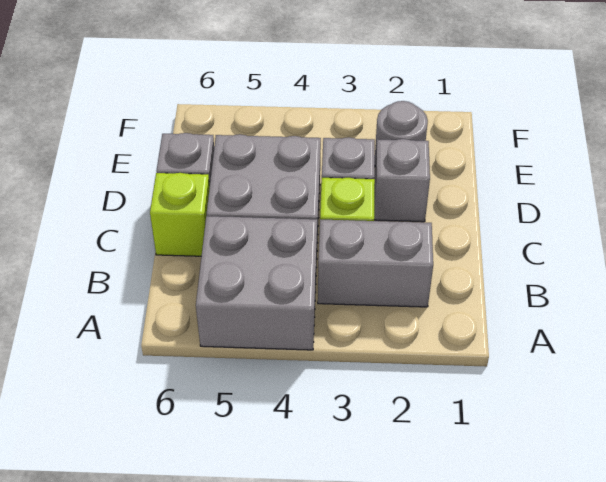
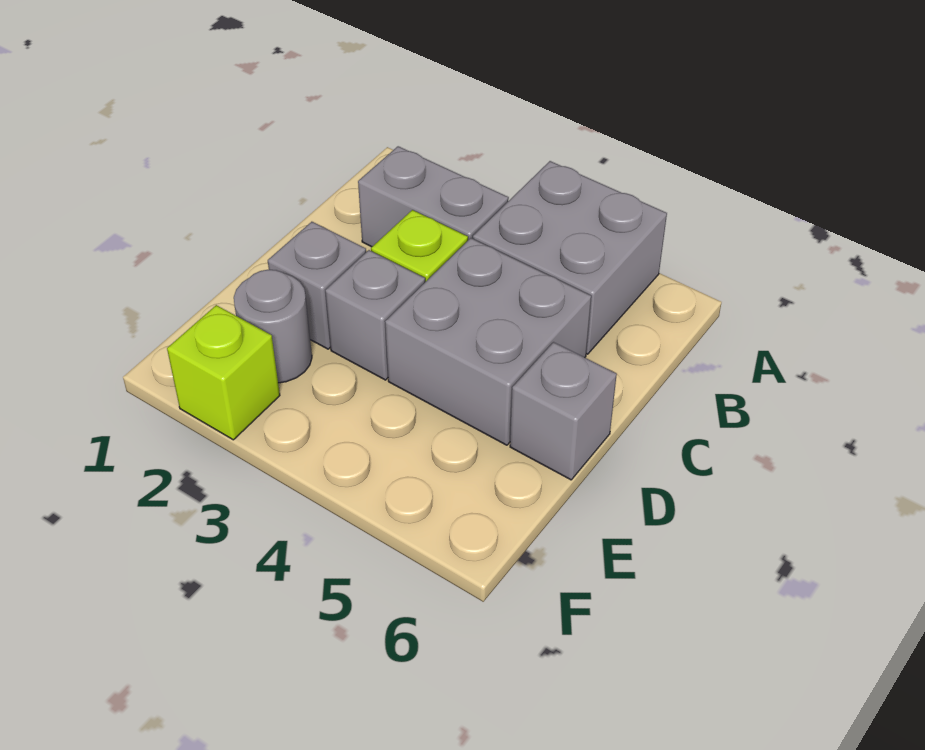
lime 1x1 brick [150,173,210,256] -> lime 1x1 brick moved to [167,305,280,440]

